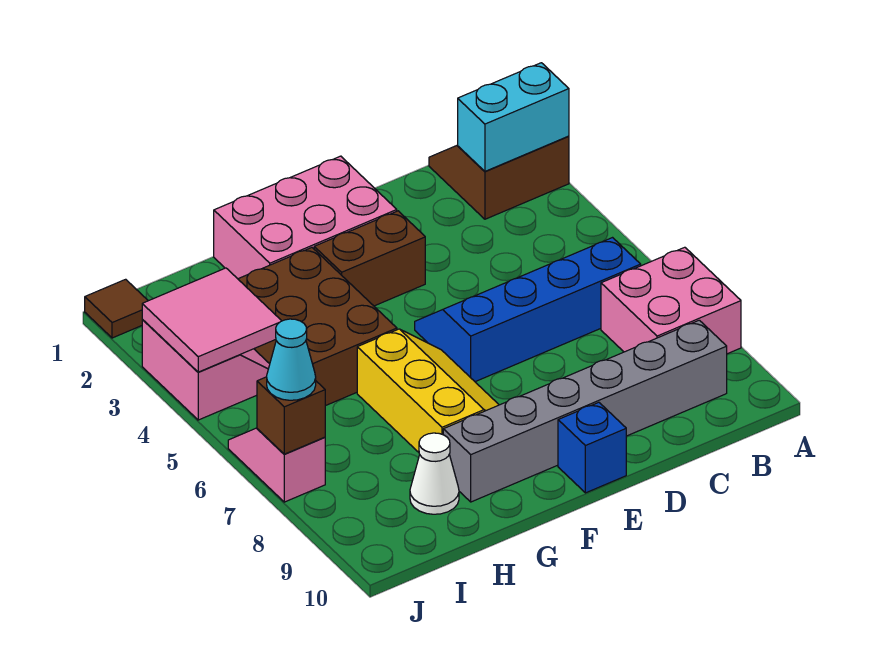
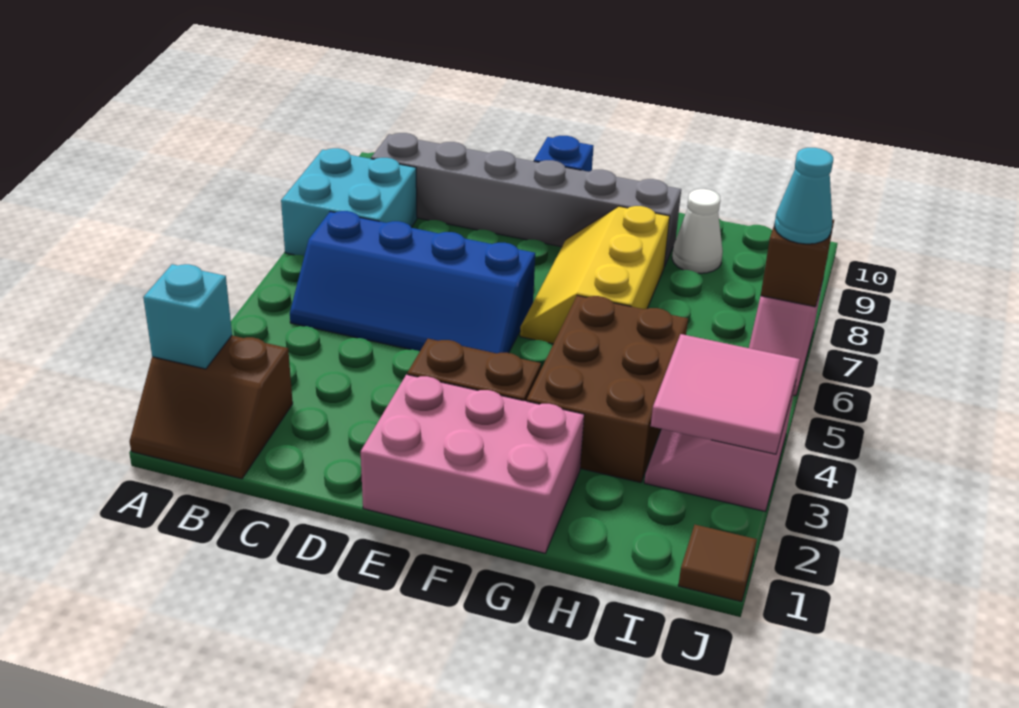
cyan 1x2 brick [458,63,569,171] -> cyan 1x1 brick [143,264,232,369]
pink 2x2 brick [601,247,741,354] -> cyan 2x2 brick [281,148,417,256]

